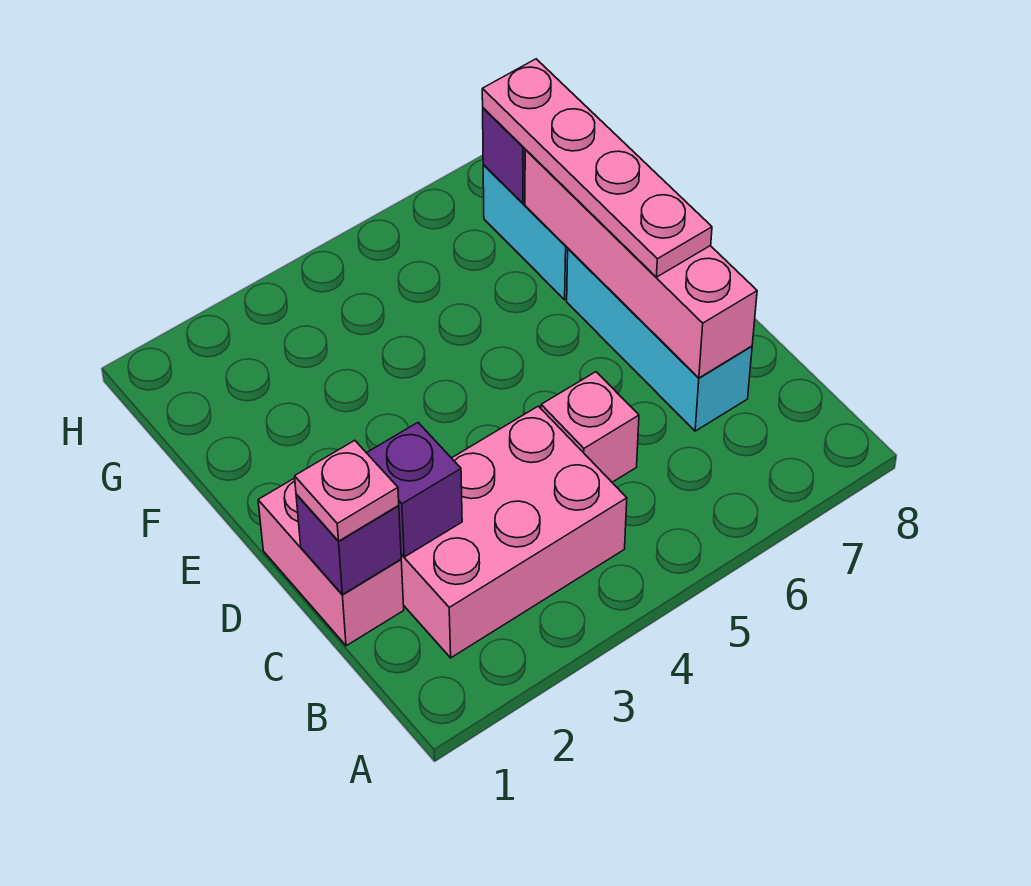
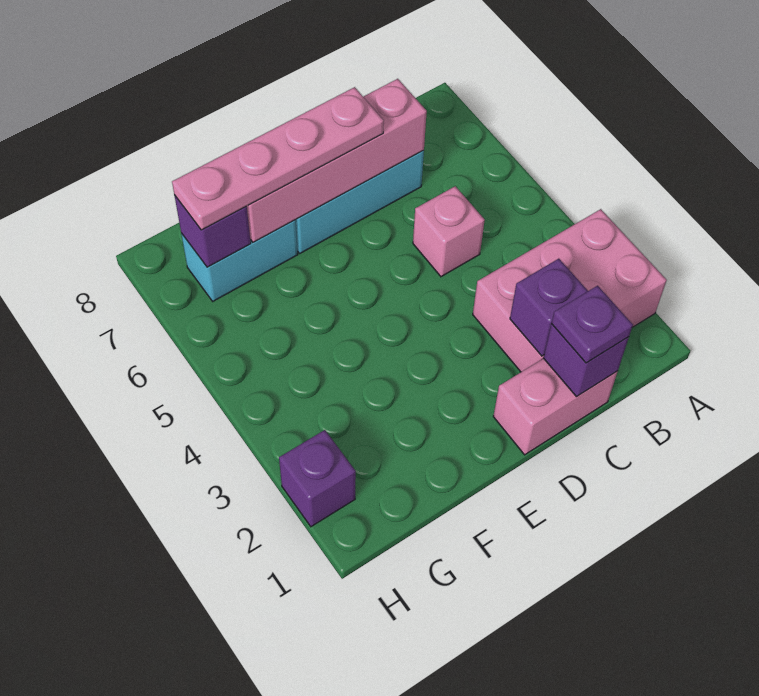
pink 2x3 brick [401,406,627,658] -> pink 2x3 brick turned to [473,209,667,372]
pink 1x1 plate [295,440,399,541] -> purple 1x1 plate [551,286,633,363]
none -> purple 1x1 brick [279,430,356,527]

